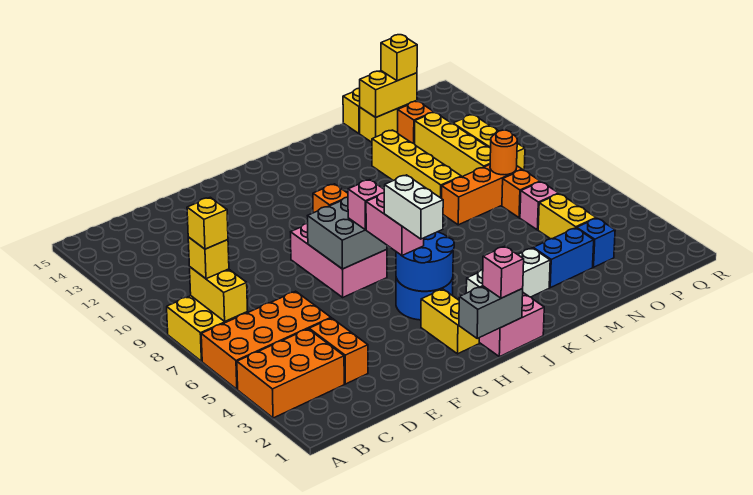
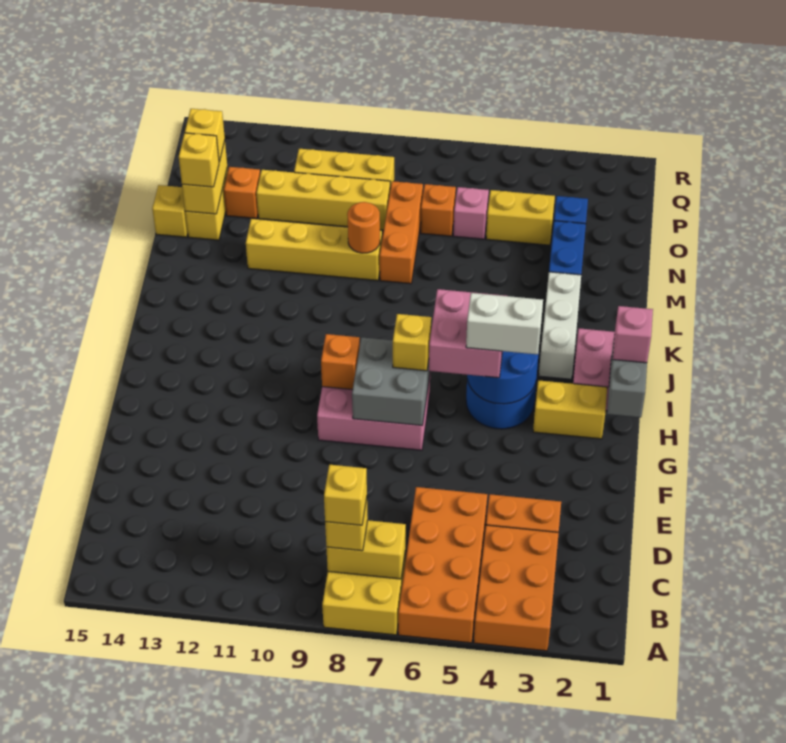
pink 1x2 brick [366,193,424,255] -> pink 2x2 brick [429,289,506,378]
pink 1x1 brick [348,180,384,230] -> yellow 1x1 brick [393,314,431,371]
none -> yellow 1x1 brick [179,133,219,187]
orange 1x1 round brick [490,130,517,175] -> orange 1x1 round brick moved to [347,202,380,253]

